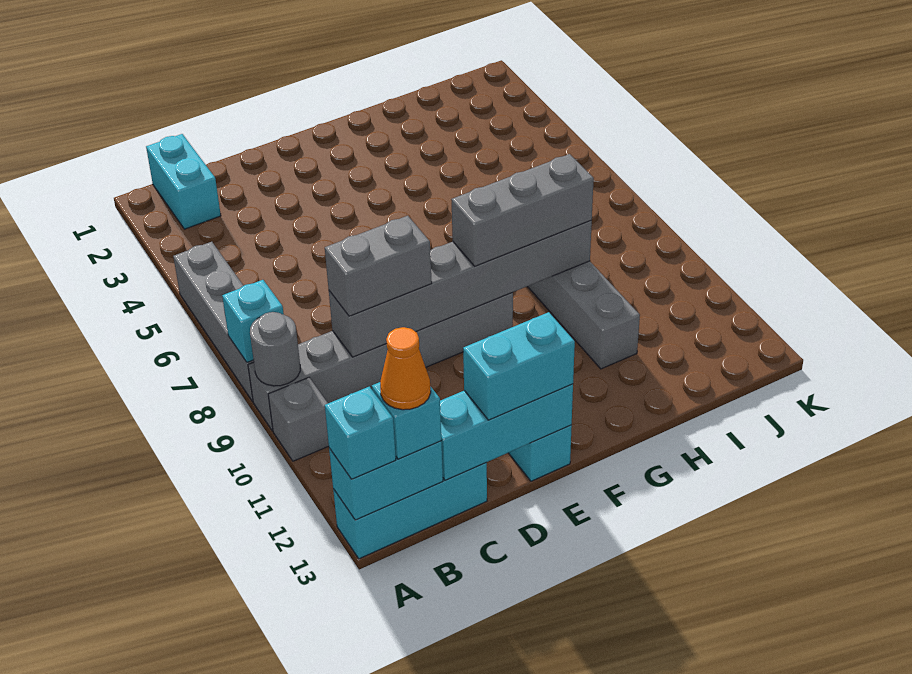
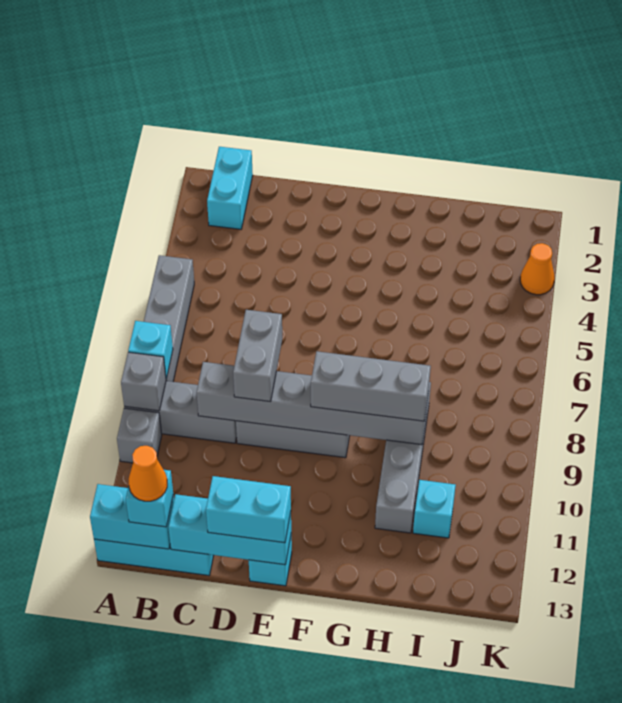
grey 1x1 round brick [250,312,300,386] -> grey 1x1 brick [121,352,166,411]
cyan 1x1 brick [325,387,396,479] -> cyan 1x1 brick moved to [413,480,456,538]
grey 1x2 brick [325,216,432,316] -> grey 1x2 brick turned to [233,310,282,402]
none -> orange 1x1 cone [520,243,555,295]

